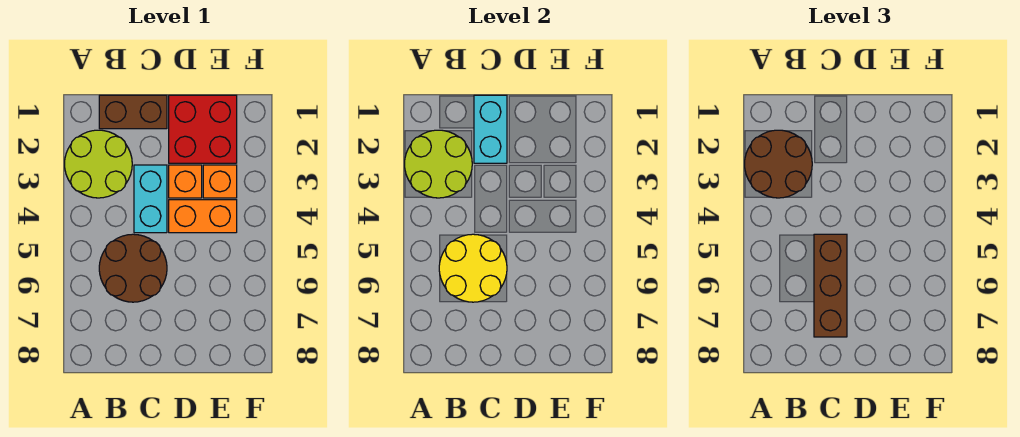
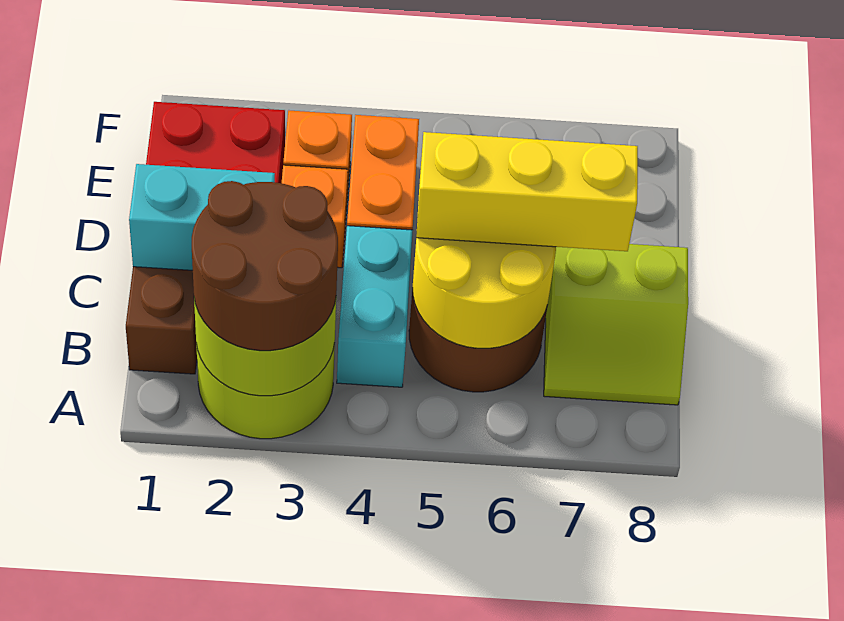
none -> lime 2x2 slope [544,244,688,405]
cyan 1x2 brick [134,165,167,233] -> cyan 1x2 brick turned to [337,226,413,387]
brown 1x3 brick [814,234,847,337] -> yellow 1x3 brick [416,132,638,251]

